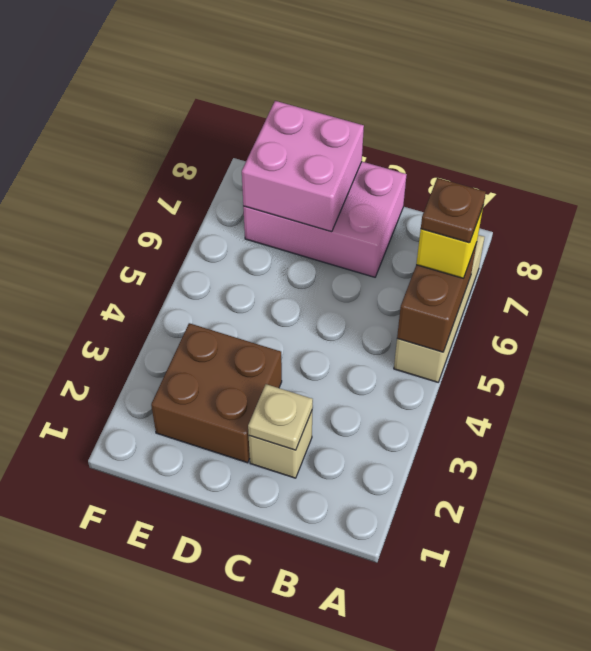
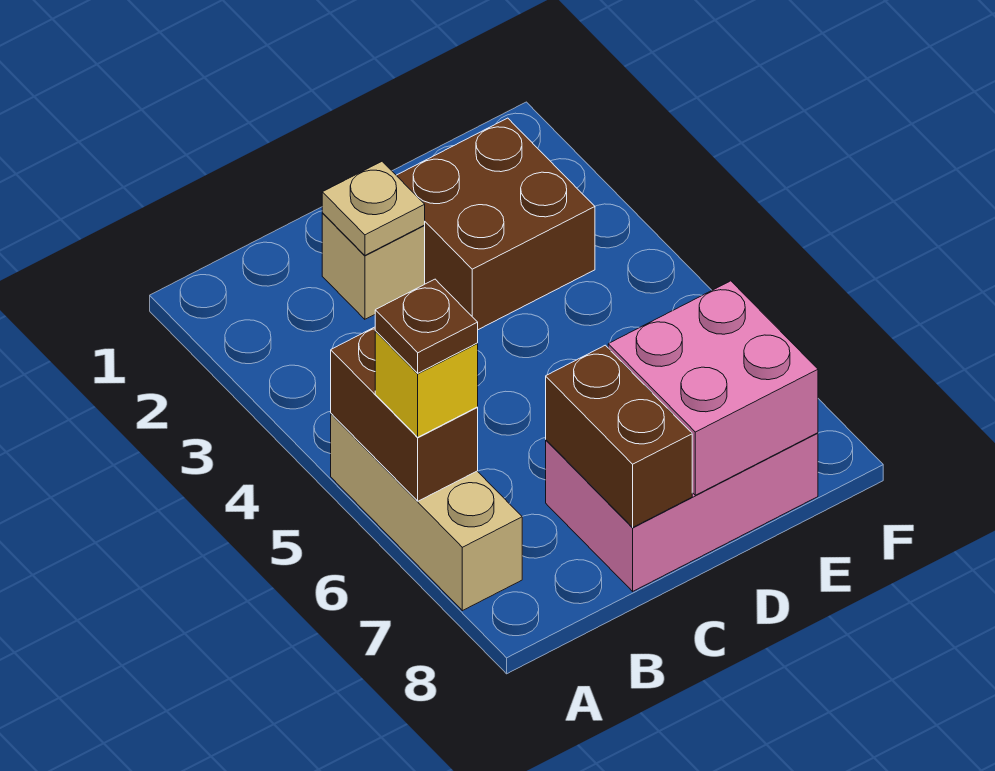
none -> brown 1x2 brick [546,345,692,527]

